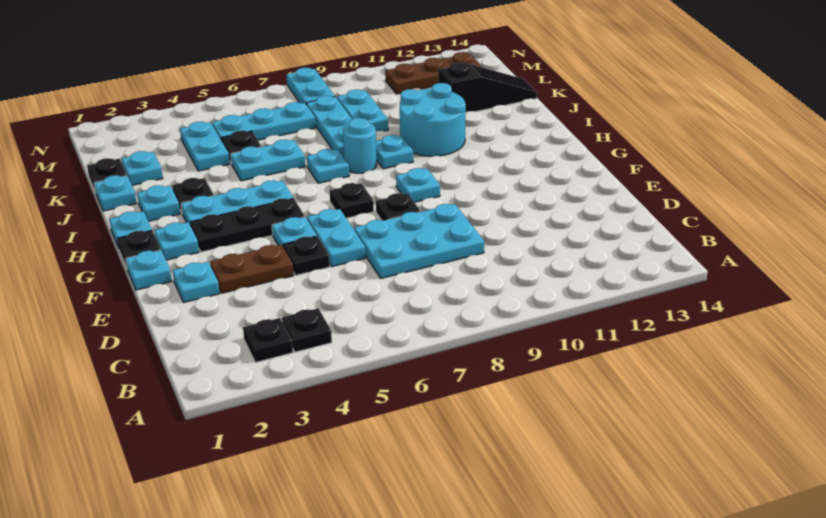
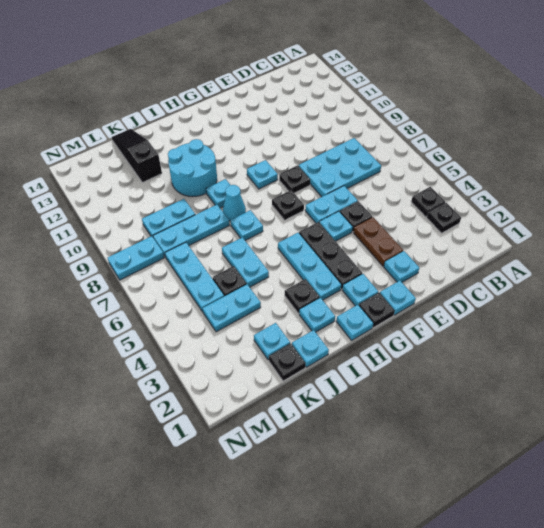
cyan 2x3 plate [354,204,484,278] -> cyan 2x3 plate turned to [299,138,381,197]
cyan 1x1 round brick [343,118,377,173] -> cyan 1x1 cone [223,185,246,221]
brown 1x3 plate [385,52,482,94] -> none

